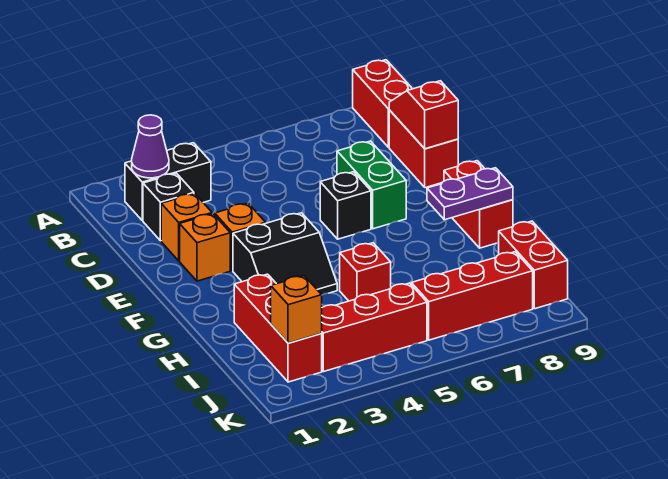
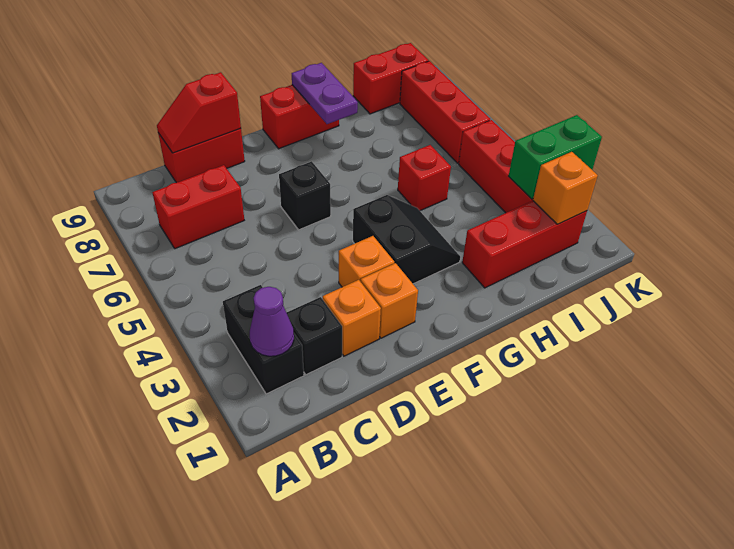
red 1x2 brick [353,60,412,147] -> red 1x2 brick moved to [152,165,244,249]
green 1x2 brick [337,141,406,229] -> green 1x2 brick moved to [509,115,602,199]

